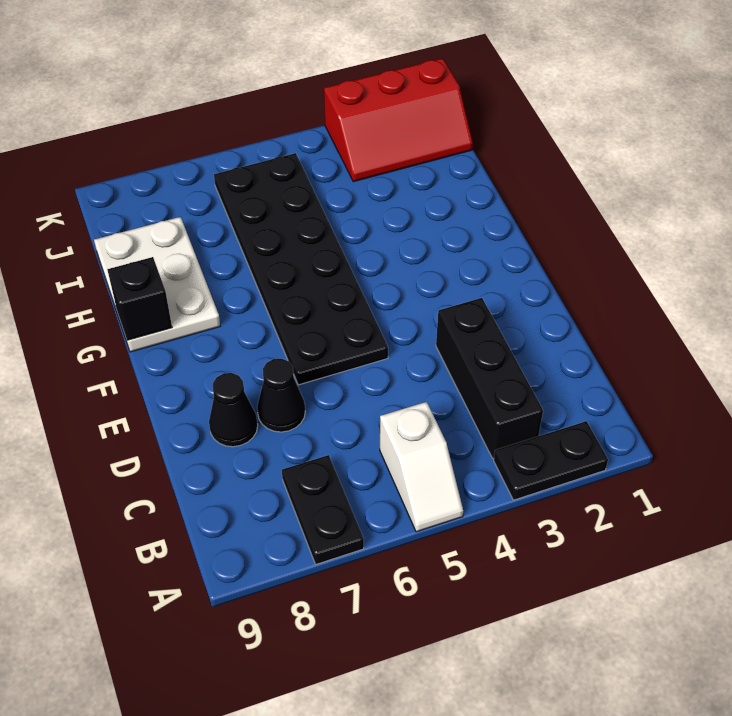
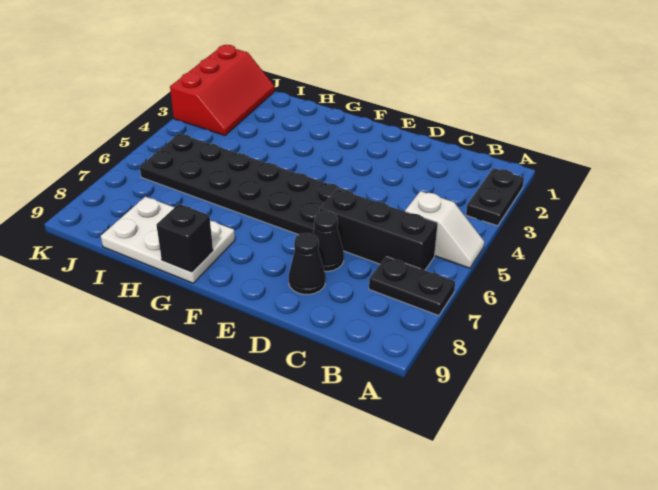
black 1x3 brick [436,298,543,459] -> black 1x3 brick moved to [320,189,438,270]

